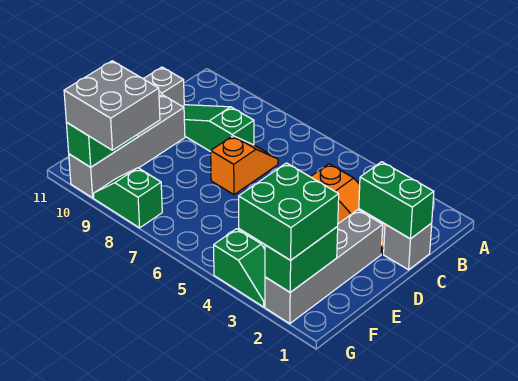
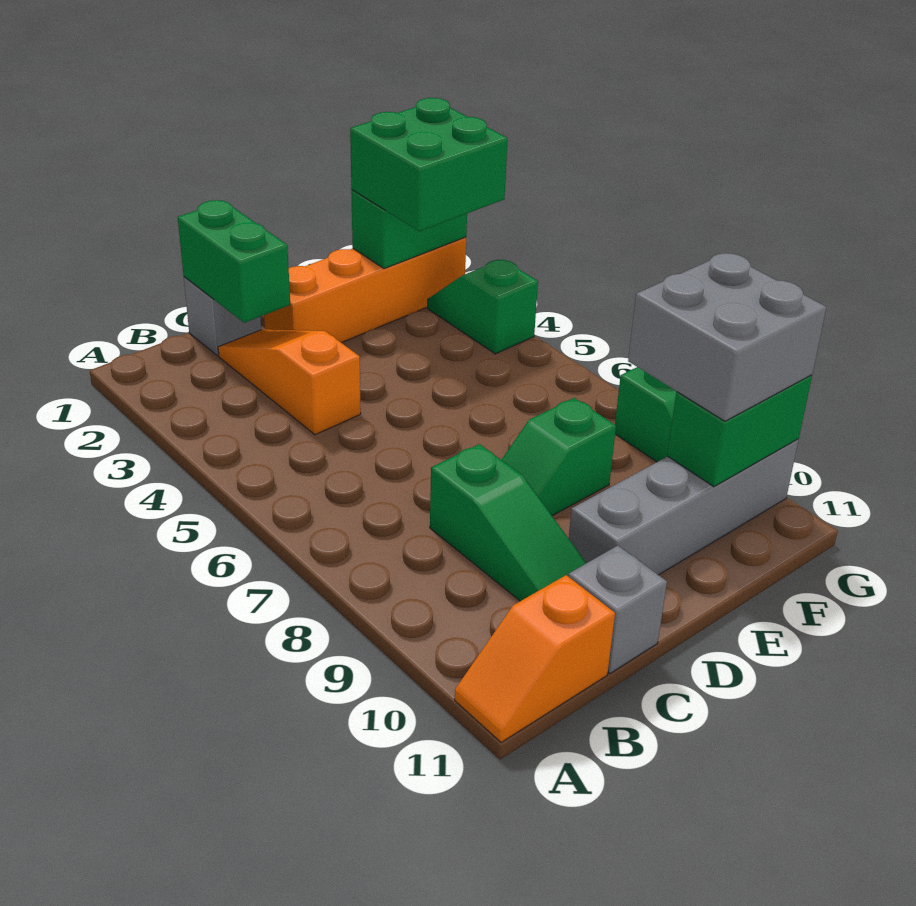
orange 1x2 slope [211,136,278,195] -> orange 1x2 slope moved to [455,575,615,743]
grey 1x4 brick [265,210,383,324] -> orange 1x4 brick [264,237,466,343]
none -> green 1x2 slope [502,398,616,516]

